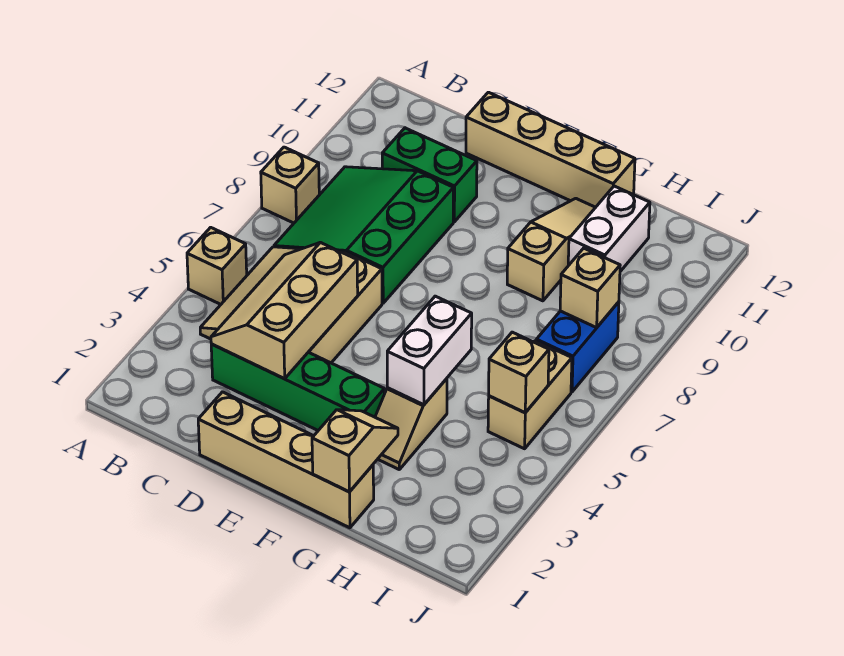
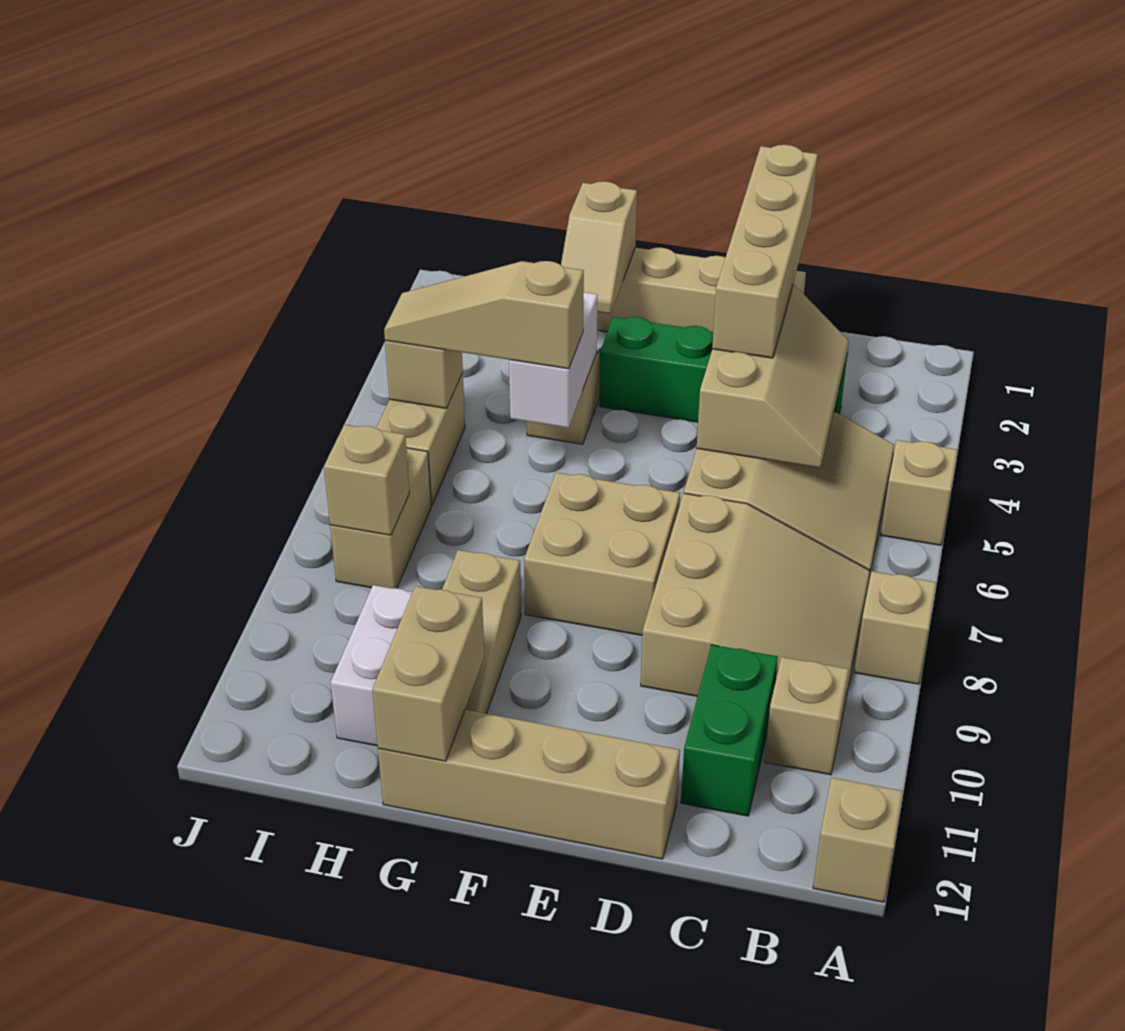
none -> tan 1x1 brick [813,778,903,902]
green 3x3 slope [274,167,453,303] -> tan 3x3 slope [641,493,870,716]
none -> tan 1x1 brick [764,657,849,775]
green 1x2 brick [382,128,477,222] -> green 1x2 brick turned to [681,645,778,816]
none -> tan 1x4 brick [712,145,818,358]
none -> tan 2x2 brick [524,473,680,635]
none -> tan 1x3 slope [384,261,584,369]
none -> tan 1x2 brick [372,586,484,761]
blue 1x2 brick [536,302,619,392] -> tan 1x2 brick [330,448,431,589]

